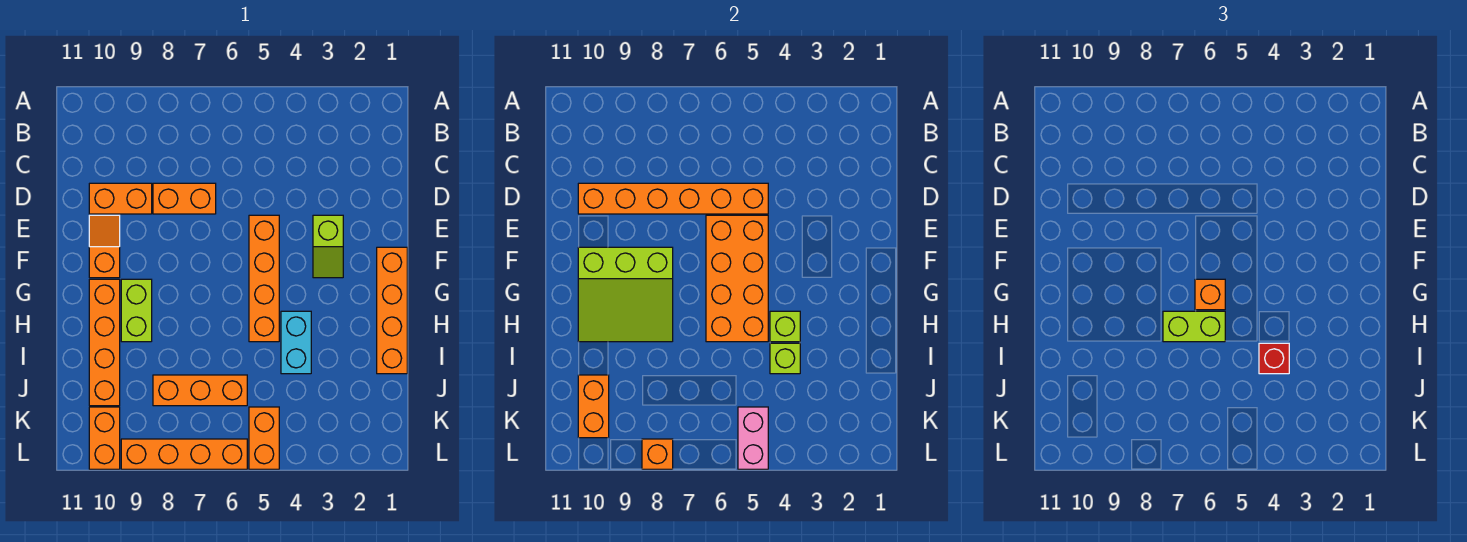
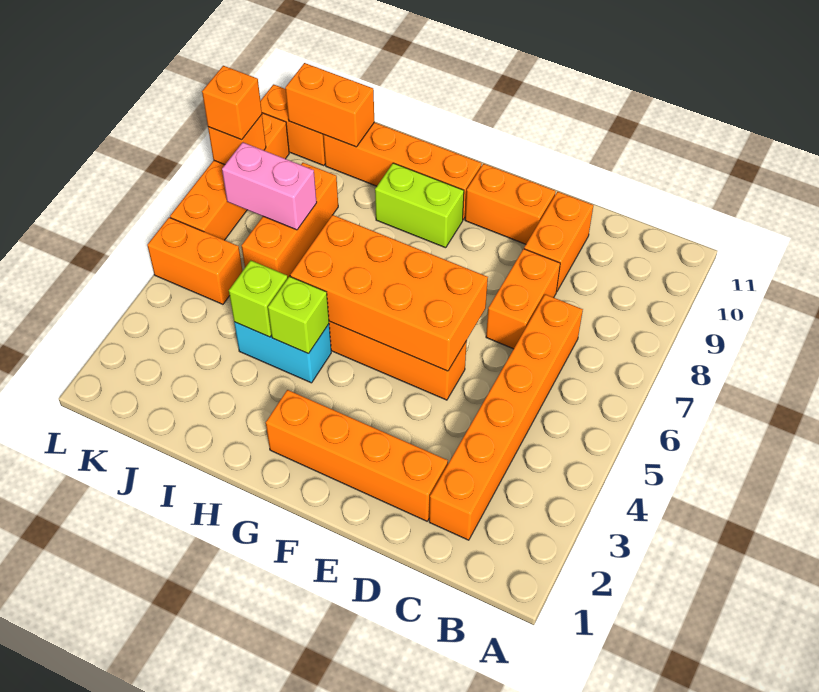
orange 1x6 brick [578,183,768,214] -> orange 1x6 brick moved to [429,294,583,540]
lime 1x2 slope [313,215,343,278] -> none
orange 1x2 slope [89,215,120,278] -> orange 1x2 brick [465,164,556,244]
orange 1x4 brick [377,247,407,374] -> orange 1x4 brick moved to [266,390,448,521]
lime 3x3 slope [578,247,673,342] -> none
orange 1x1 brick [1195,279,1225,310] -> orange 1x1 brick moved to [202,66,262,140]
lime 1x2 brick [1163,311,1225,342] -> none
red 1x1 brick [1259,343,1289,374] -> none
pink 1x2 brick [738,407,768,469] -> pink 1x2 brick moved to [222,142,317,230]

